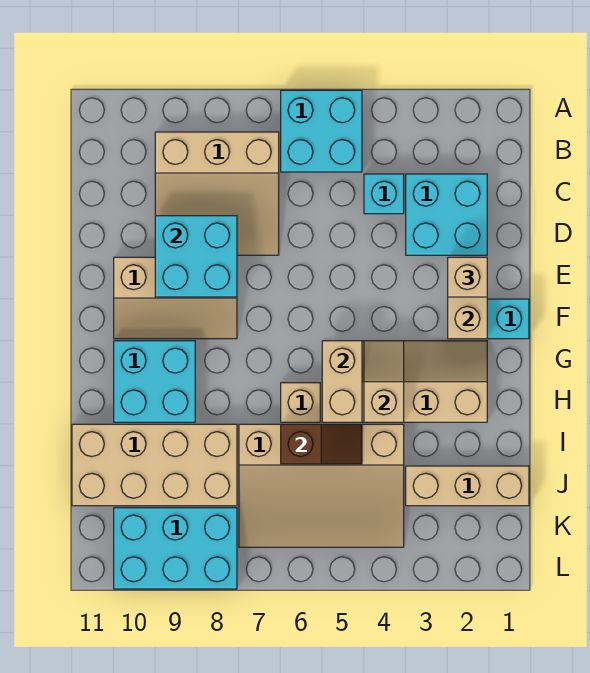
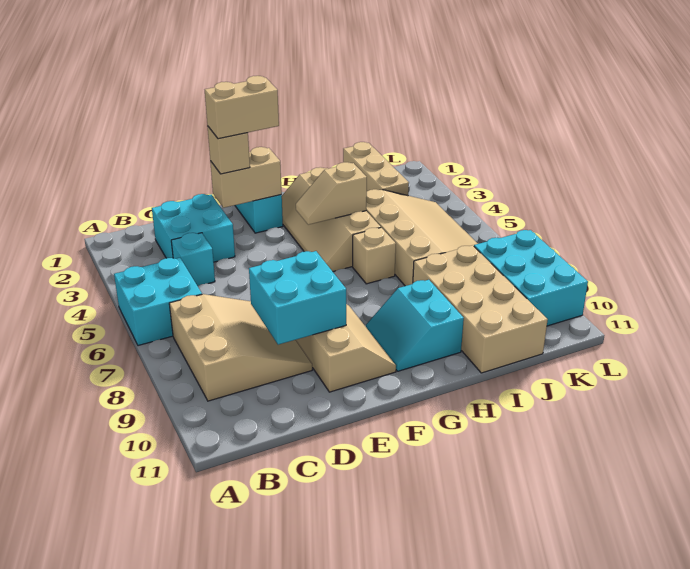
tan 1x2 brick [322,341,362,422] -> tan 1x2 brick moved to [205,76,279,139]
cyan 2x2 brick [114,341,195,422] -> cyan 2x2 slope [366,280,464,371]
brown 1x2 slope [281,424,362,464] -> none

